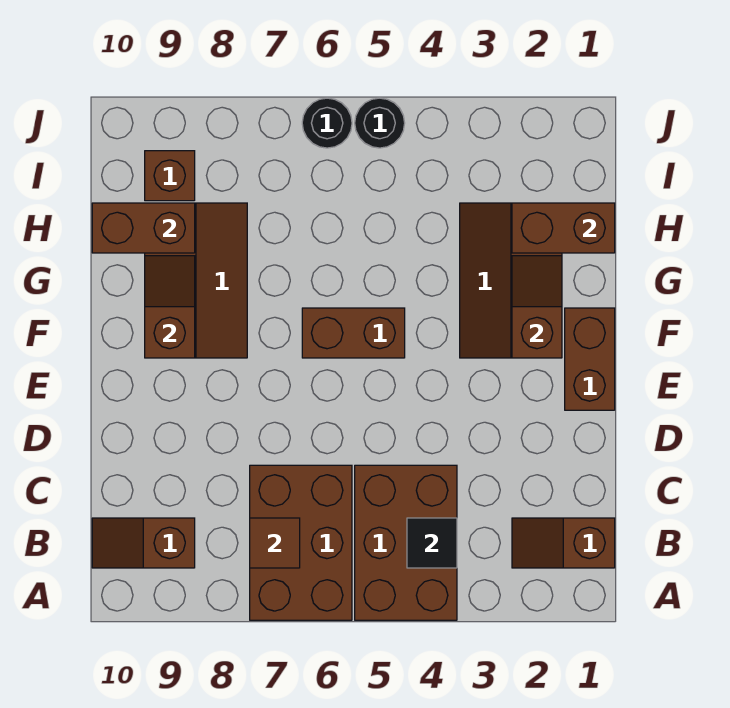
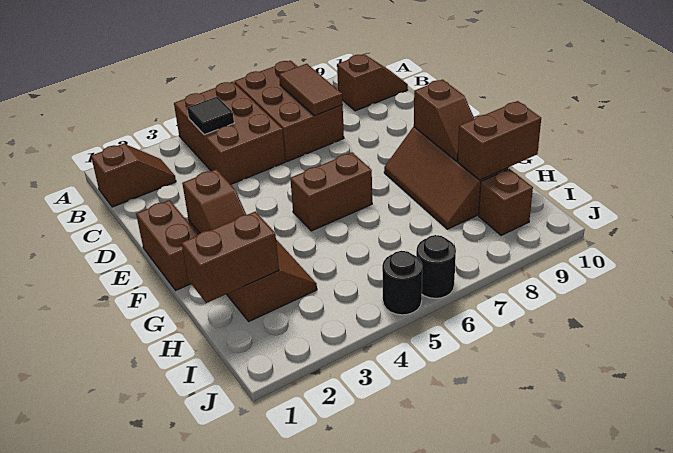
brown 1x1 tile [250,518,300,568] -> brown 1x2 tile [279,64,343,116]

